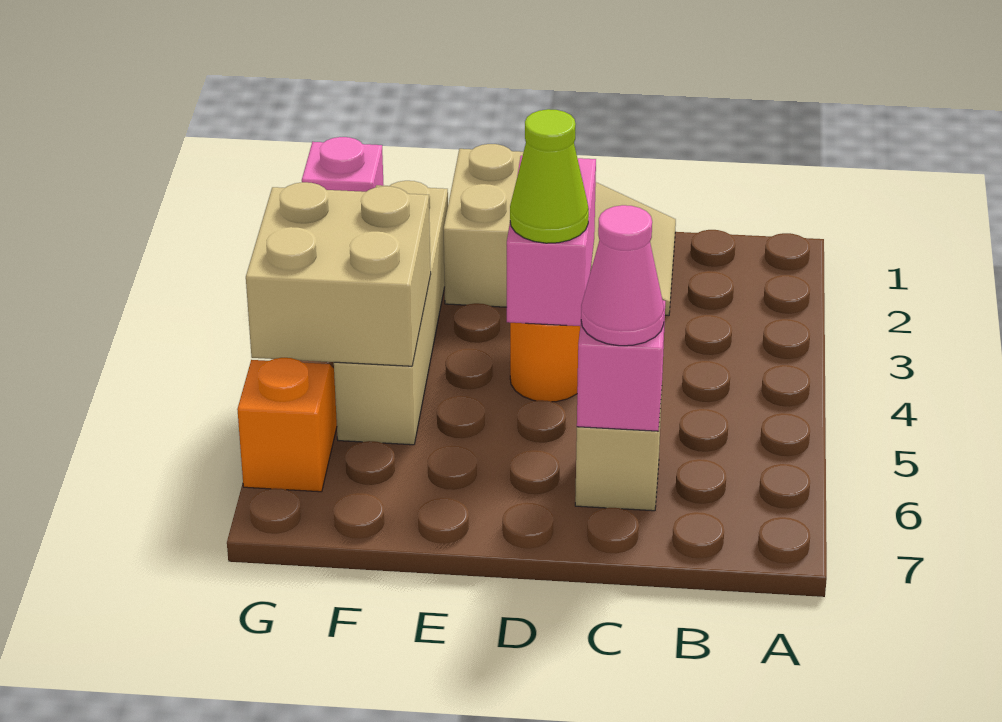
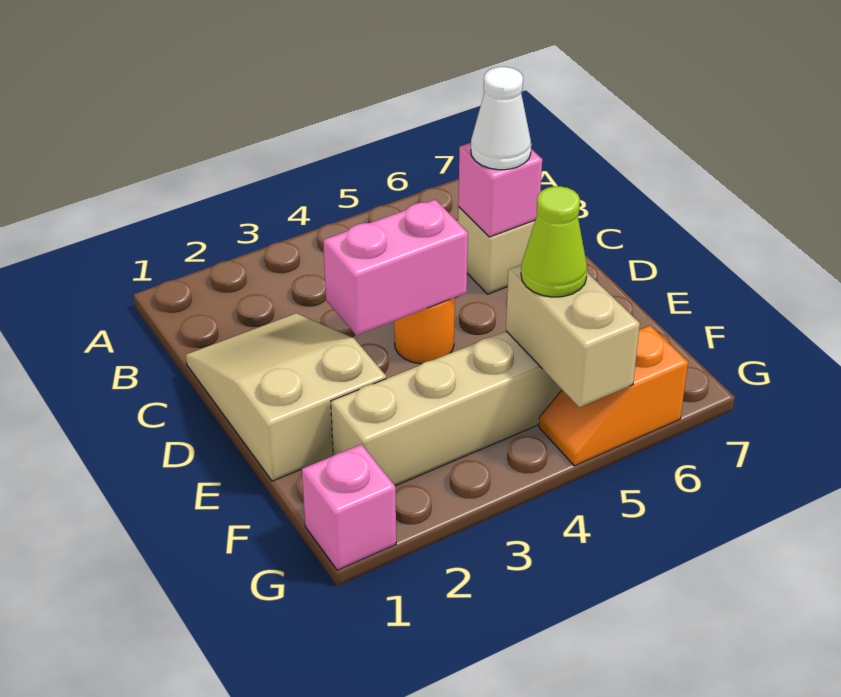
pink 1x1 cone [581,205,664,346] -> white 1x1 cone [471,67,531,170]
lime 1x1 cone [510,109,589,243] -> lime 1x1 cone moved to [521,186,587,297]
tan 2x2 brick [246,182,431,366] -> tan 1x2 brick [506,265,640,407]

